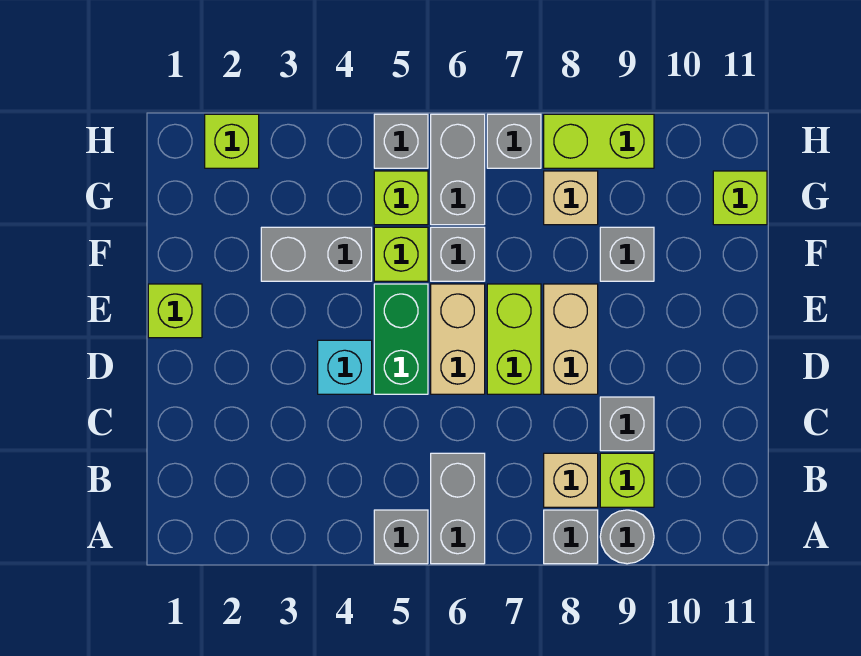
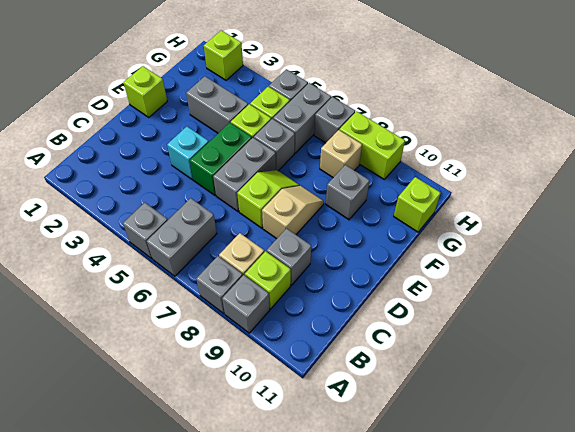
grey 1x1 round brick [600,510,654,564] -> grey 1x1 brick [222,275,270,333]
tan 1x2 brick [431,284,485,394] -> grey 1x2 brick [213,138,276,211]
lime 1x2 brick [487,284,541,394] -> lime 1x2 slope [237,170,300,228]
tan 1x2 brick [544,284,598,394] -> tan 1x2 slope [262,186,324,239]

